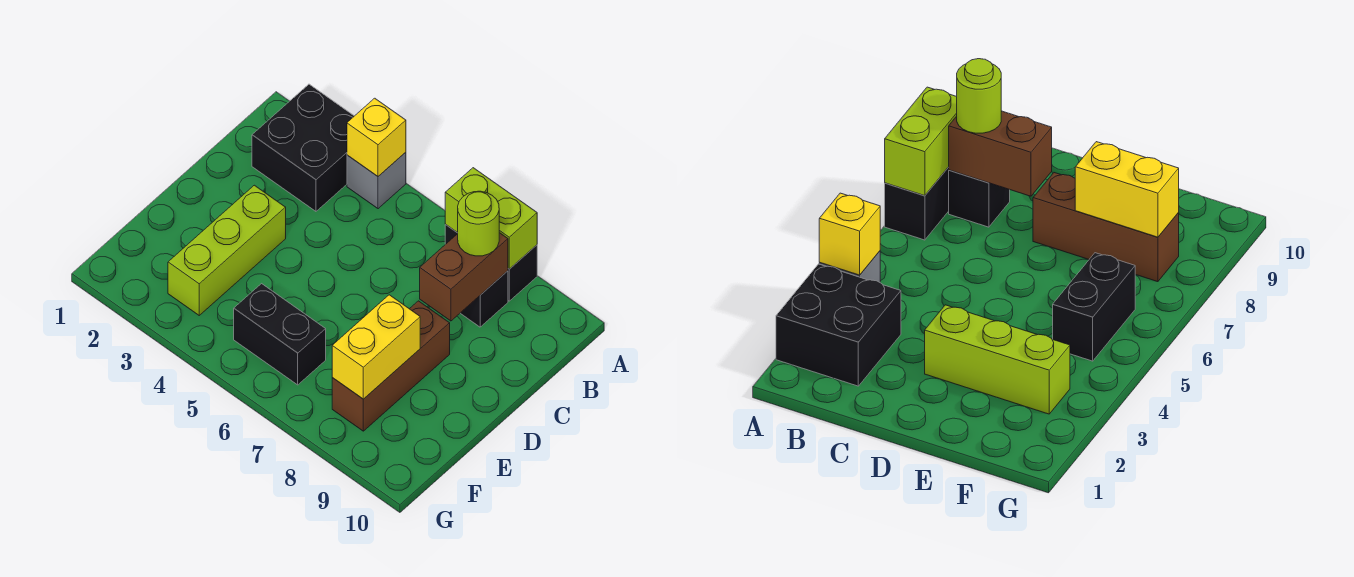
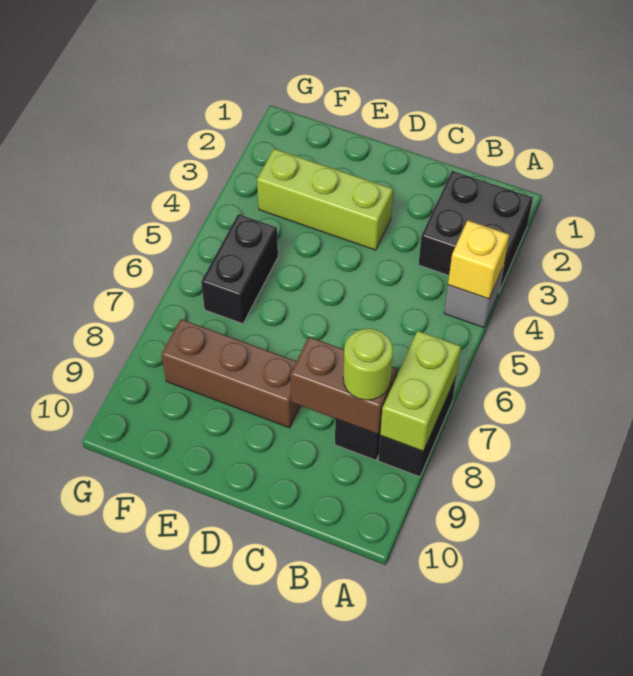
yellow 1x2 brick [332,295,420,399] -> none

